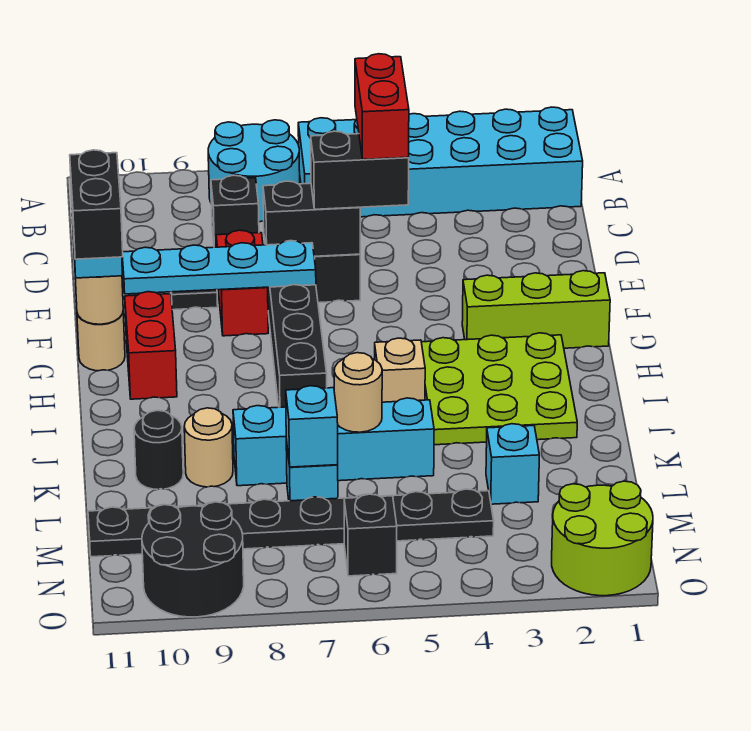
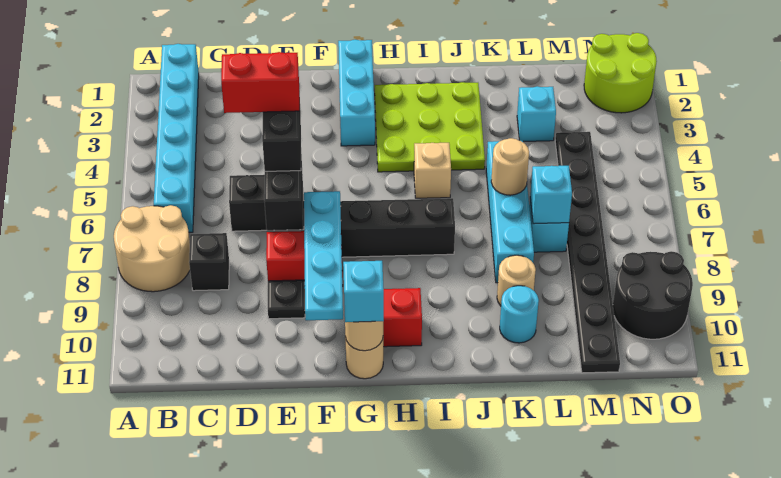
cyan 2x6 brick [298,107,583,217] -> cyan 1x6 brick [154,44,199,232]
cyan 2x2 round brick [208,120,300,222] -> tan 2x2 round brick [114,205,190,292]
lime 1x3 brick [462,271,610,348] -> cyan 1x3 brick [338,40,375,146]
black 1x2 brick [70,150,123,259] -> none
black 1x1 round brick [134,411,183,489] -> cyan 1x1 round brick [500,286,539,343]
black 1x1 brick [344,494,397,576] -> none

